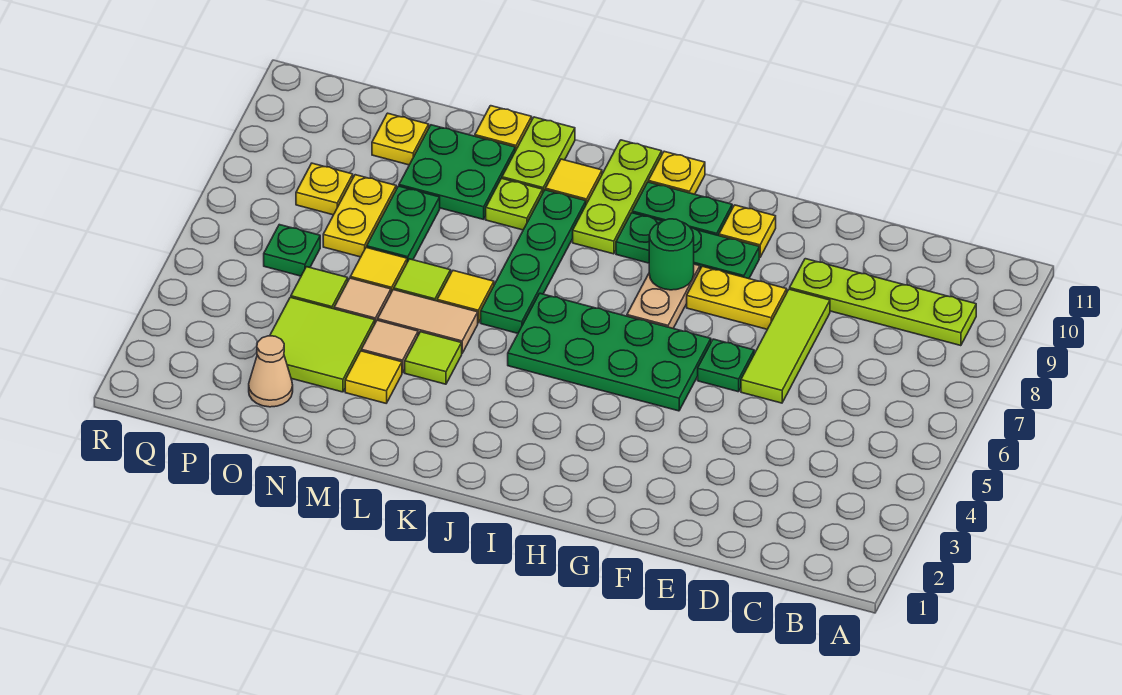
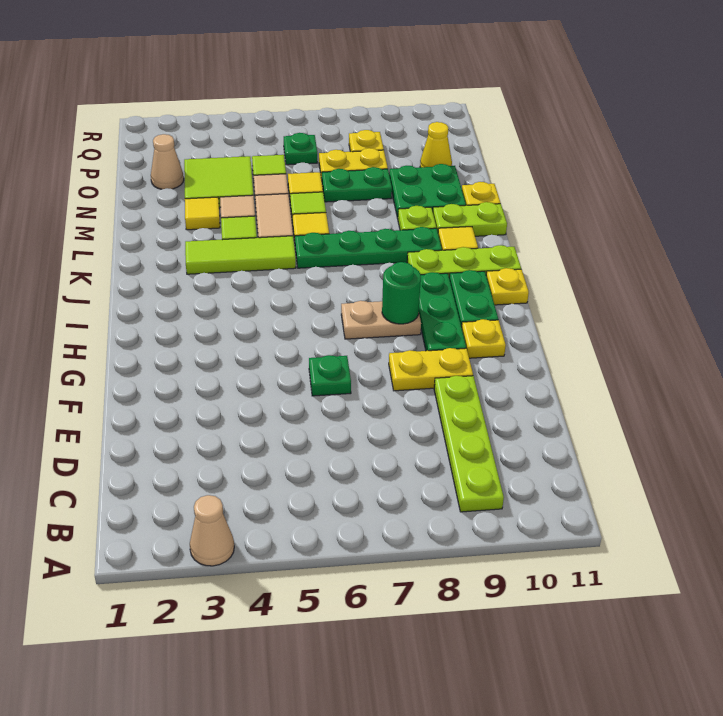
none -> tan 1x1 cone [190,495,234,566]
lime 1x3 tile [741,289,830,403] -> lime 1x3 tile moved to [185,236,296,274]
yellow 1x2 plate [687,266,787,329] -> yellow 1x2 plate turned to [389,348,473,391]
green 2x4 plate [508,293,711,411] -> none
yellow 1x1 plate [372,113,429,165] -> yellow 1x1 cone [420,122,452,167]

